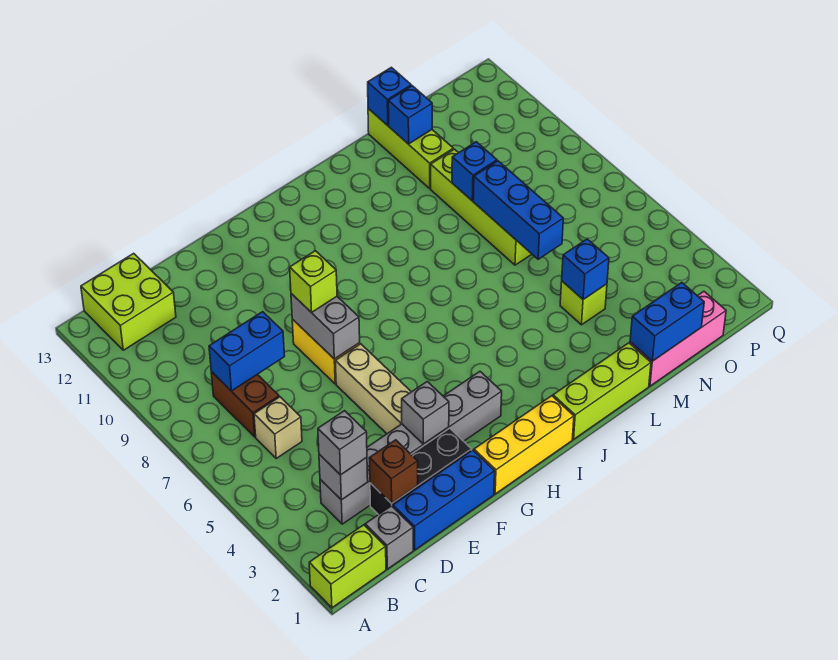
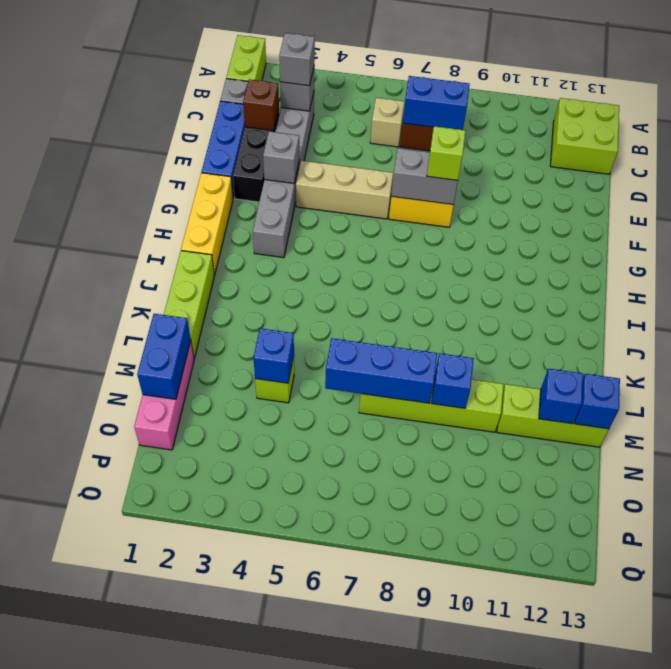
blue 1x2 brick [209,312,285,391] -> blue 1x2 brick turned to [403,76,470,130]

